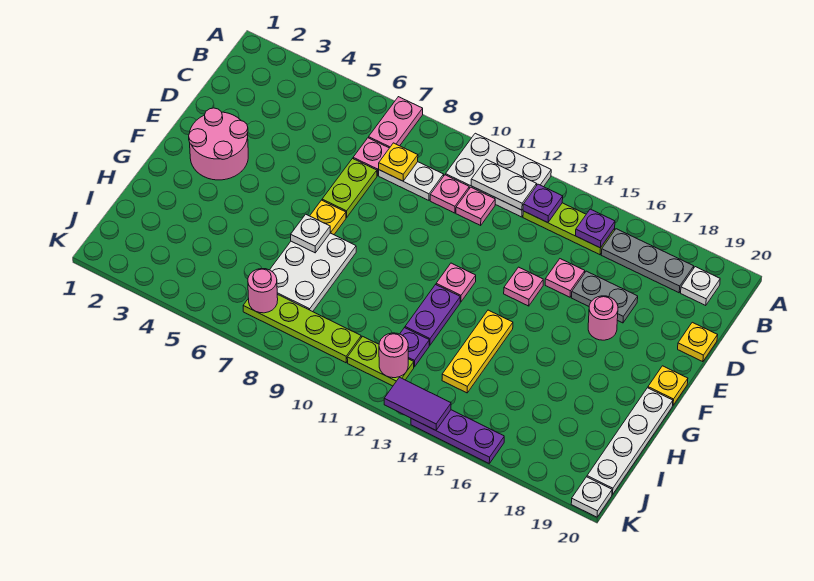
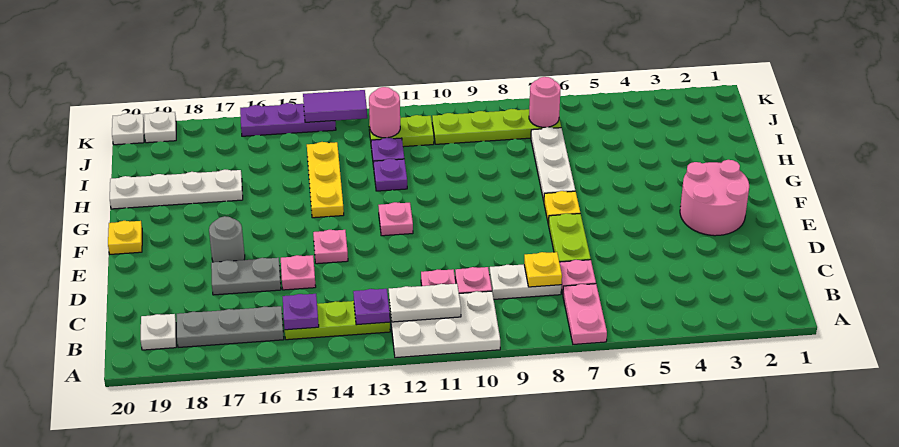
yellow 1x1 plate [678,322,718,362] -> none
pink 1x1 round brick [588,296,618,340] -> grey 1x1 round brick [209,216,245,262]
white 2x3 plate [270,233,356,312] -> white 1x3 plate [531,127,575,201]
white 1x1 plate [291,214,330,253] -> white 1x1 plate moved to [144,111,176,143]
purple 1x2 plate [405,285,460,345] -> purple 1x1 plate [374,159,407,191]
white 1x4 plate [587,388,673,495] -> white 1x4 plate turned to [110,170,243,209]

